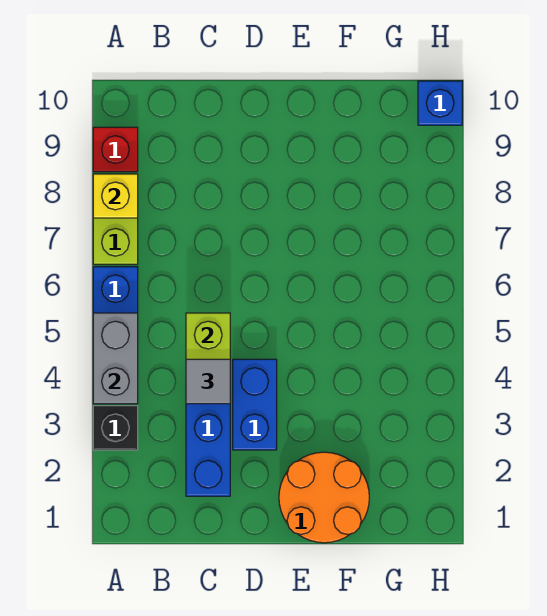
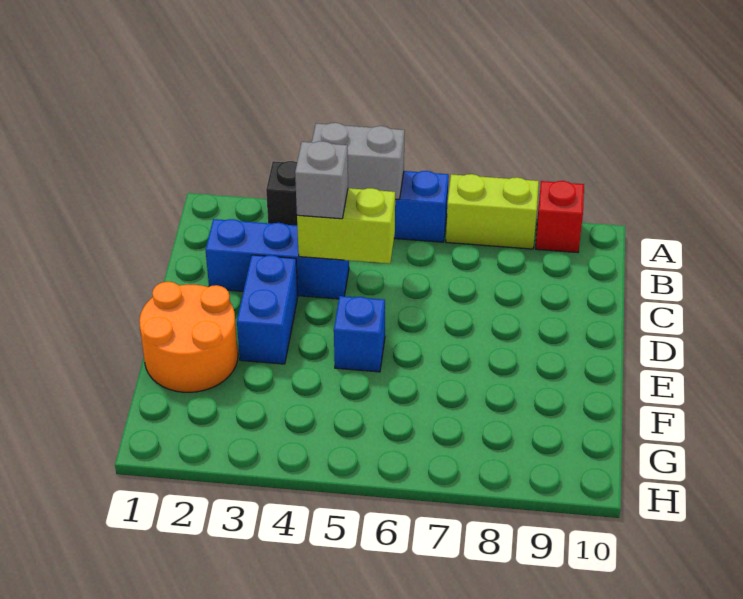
yellow 1x1 brick [93,174,138,218] -> none
grey 1x1 tile [186,359,230,404] -> grey 1x1 brick [295,141,348,219]
blue 1x2 brick [233,359,277,450] -> blue 1x2 brick turned to [237,255,298,364]
blue 1x1 brick [418,81,462,125] -> blue 1x1 brick moved to [334,296,385,372]

